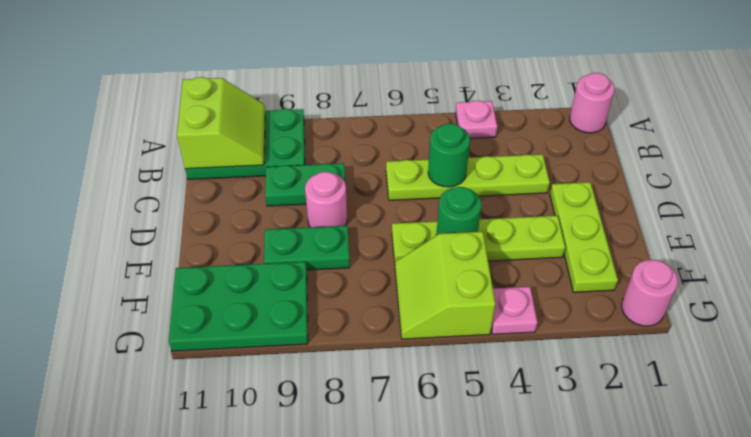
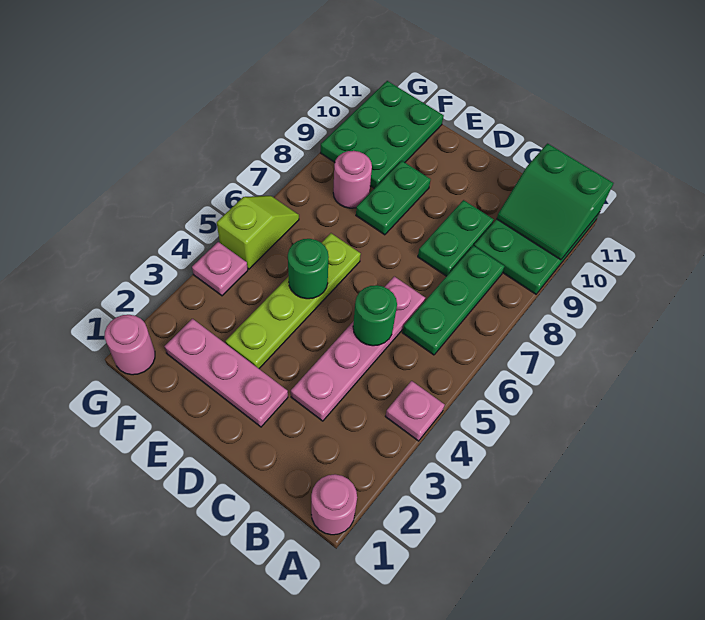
lime 2x2 slope [177,77,265,169] -> green 2x2 slope [497,144,614,260]
none -> green 1x3 plate [402,246,504,355]
lime 1x4 plate [386,154,550,200] -> pink 1x4 plate [291,276,425,421]
lime 1x3 plate [550,182,618,292] -> pink 1x3 plate [164,319,288,427]
pink 1x1 round brick [305,172,347,227] -> pink 1x1 round brick moved to [333,151,372,208]
lime 2x2 slope [395,232,495,339] -> lime 1x2 slope [217,196,299,269]

